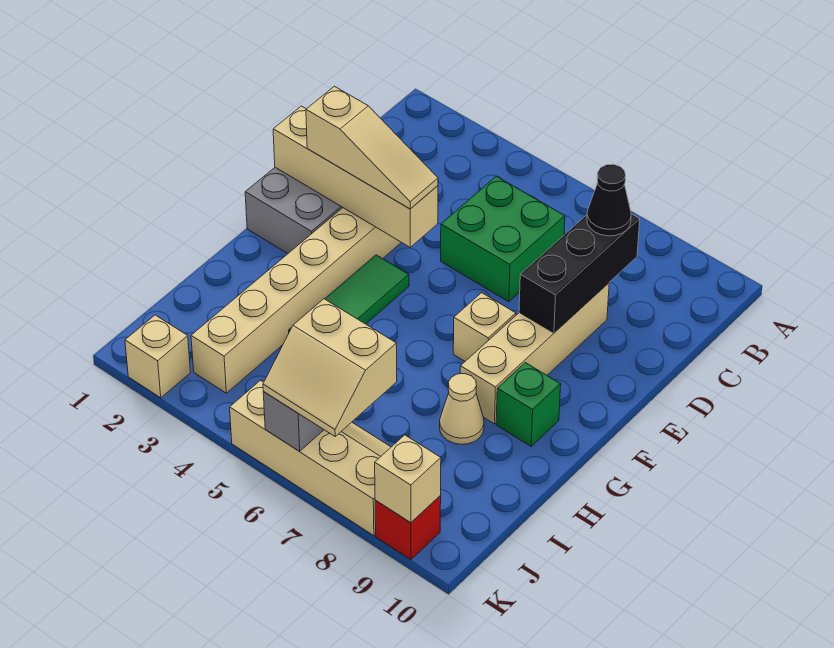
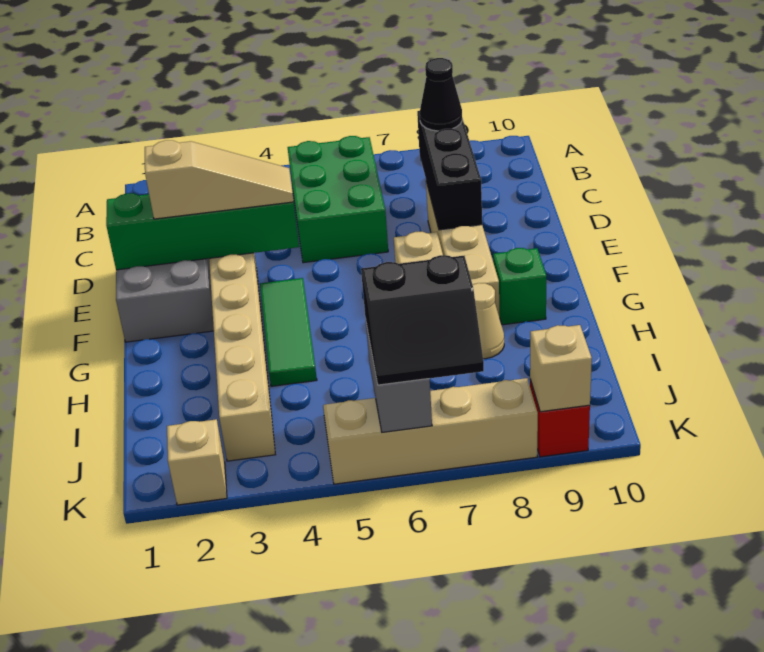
green 2x2 brick [441,176,565,302] -> green 2x3 brick [288,136,388,263]
tan 1x4 brick [273,106,438,247] -> green 1x4 brick [106,193,299,270]
tan 2x2 slope [263,299,397,436] -> black 2x2 slope [361,255,484,385]

